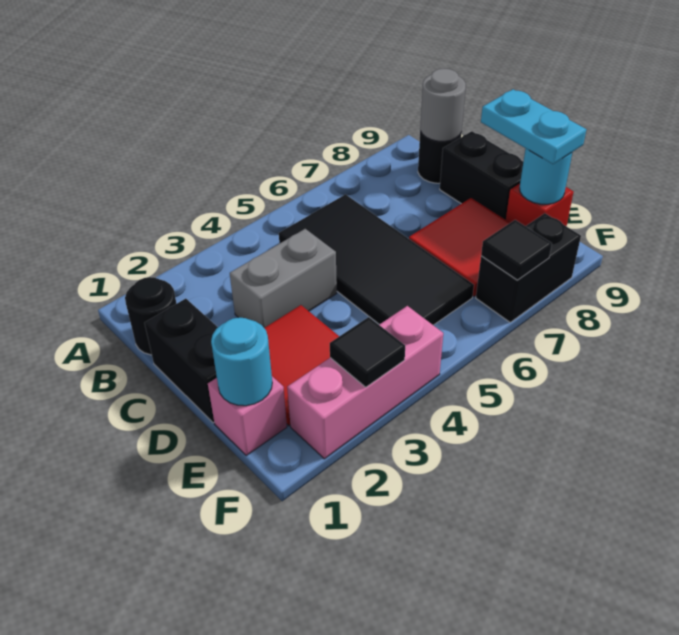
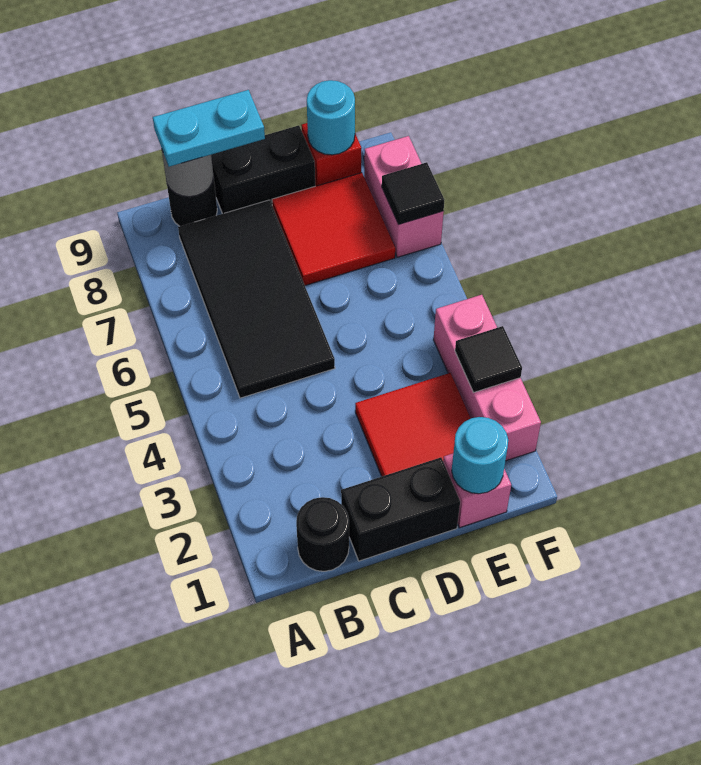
black 2x4 tile [279,194,474,325] -> black 2x4 tile turned to [178,200,335,398]
grey 1x2 brick [230,229,337,328] -> none
cyan 1x2 plate [481,89,586,164] -> cyan 1x2 plate moved to [153,90,265,167]
black 1x2 brick [476,213,581,322] -> pink 1x2 brick [364,136,444,257]

